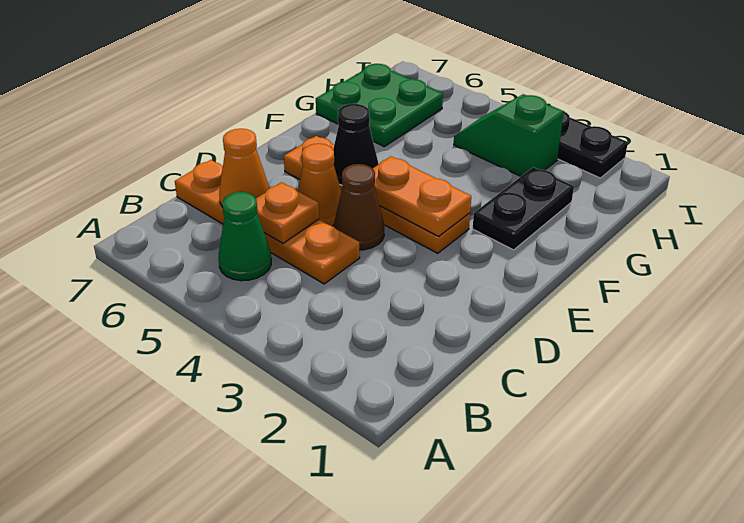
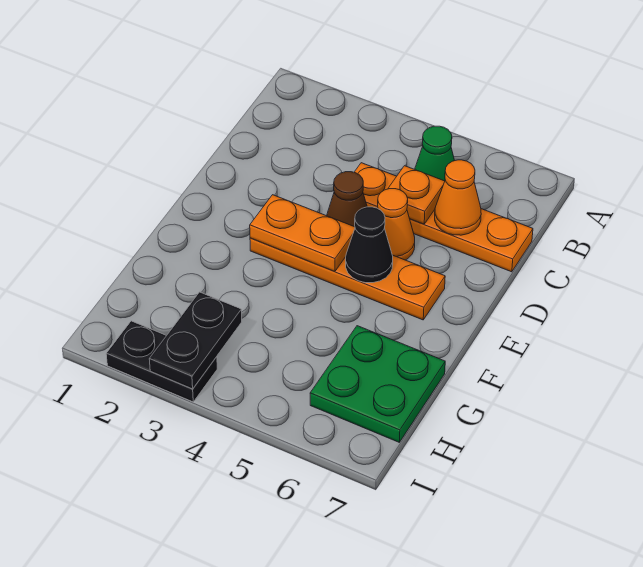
black 1x2 plate [473,167,574,250] -> black 1x2 plate moved to [149,292,242,389]
green 1x2 slope [454,94,564,176] -> none

